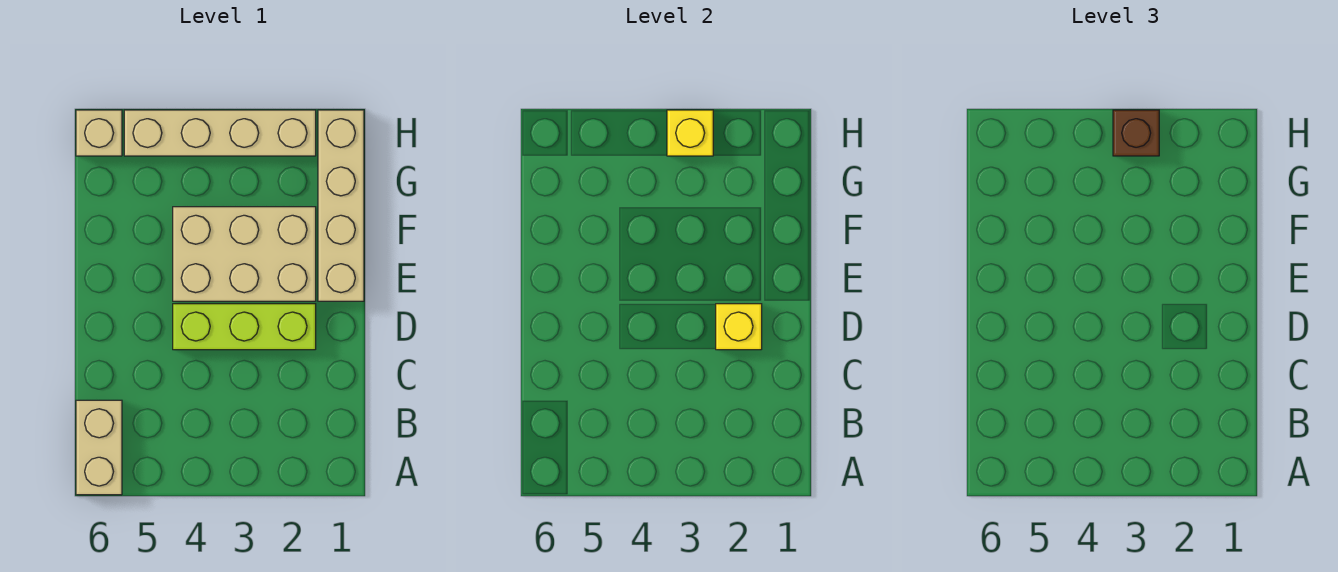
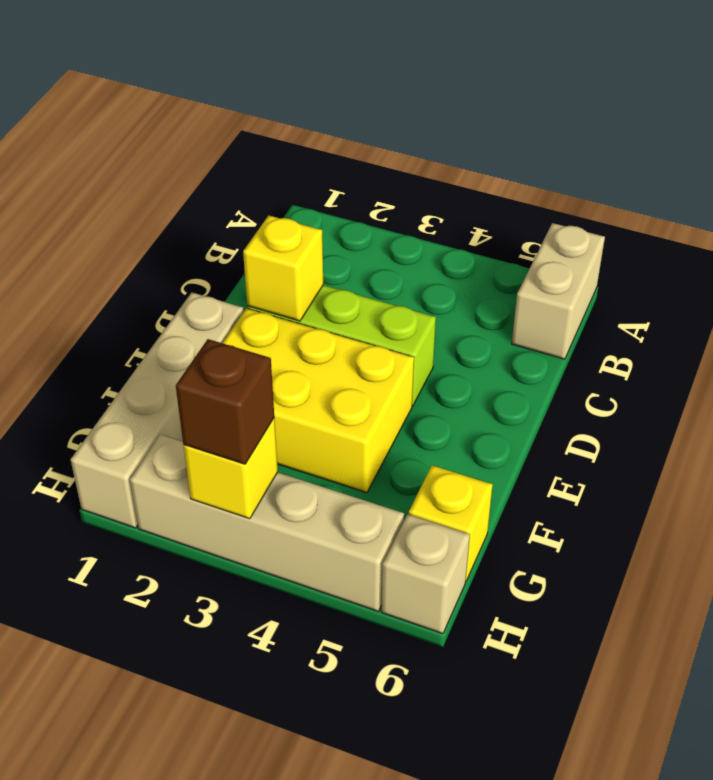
tan 2x3 brick [173,207,316,301] -> yellow 2x3 brick [223,308,414,493]
none -> yellow 1x1 brick [408,465,493,581]

